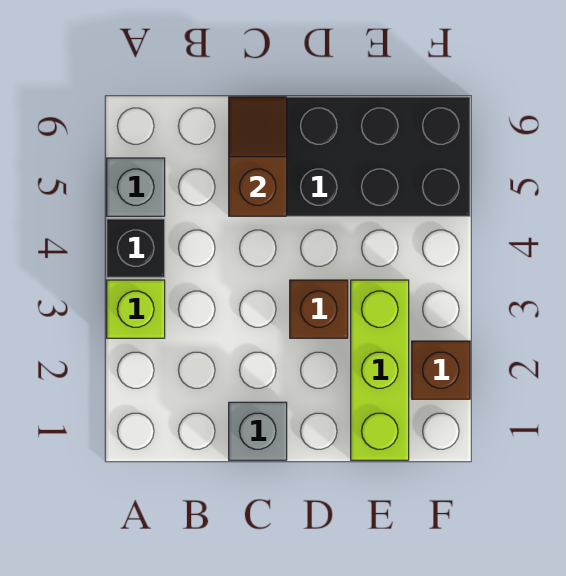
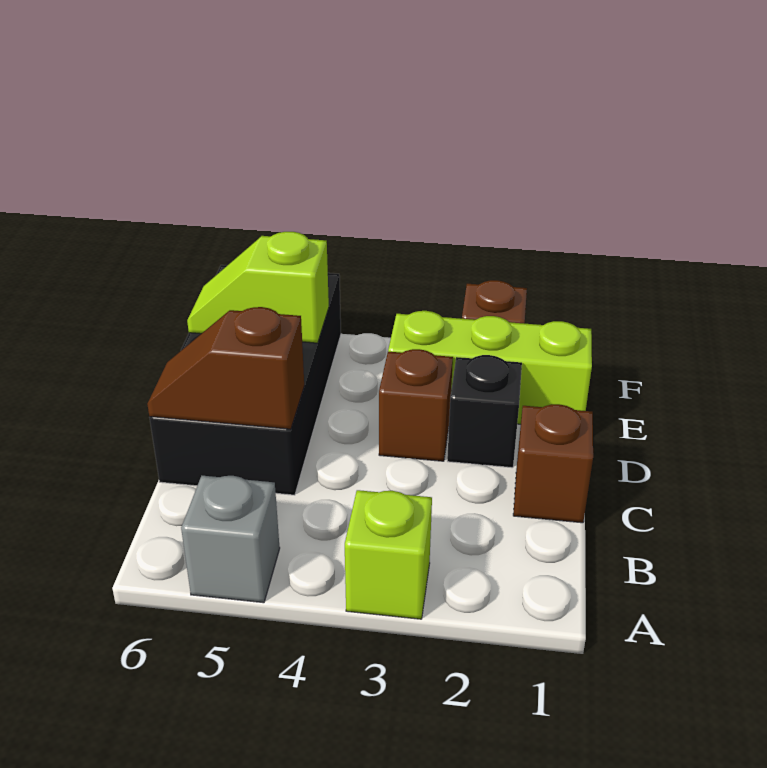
black 1x1 brick [107,219,165,277] -> black 1x1 brick moved to [447,355,522,468]
grey 1x1 brick [229,402,287,460] -> brown 1x1 brick [513,404,593,523]
none -> lime 1x2 slope [187,232,329,343]

